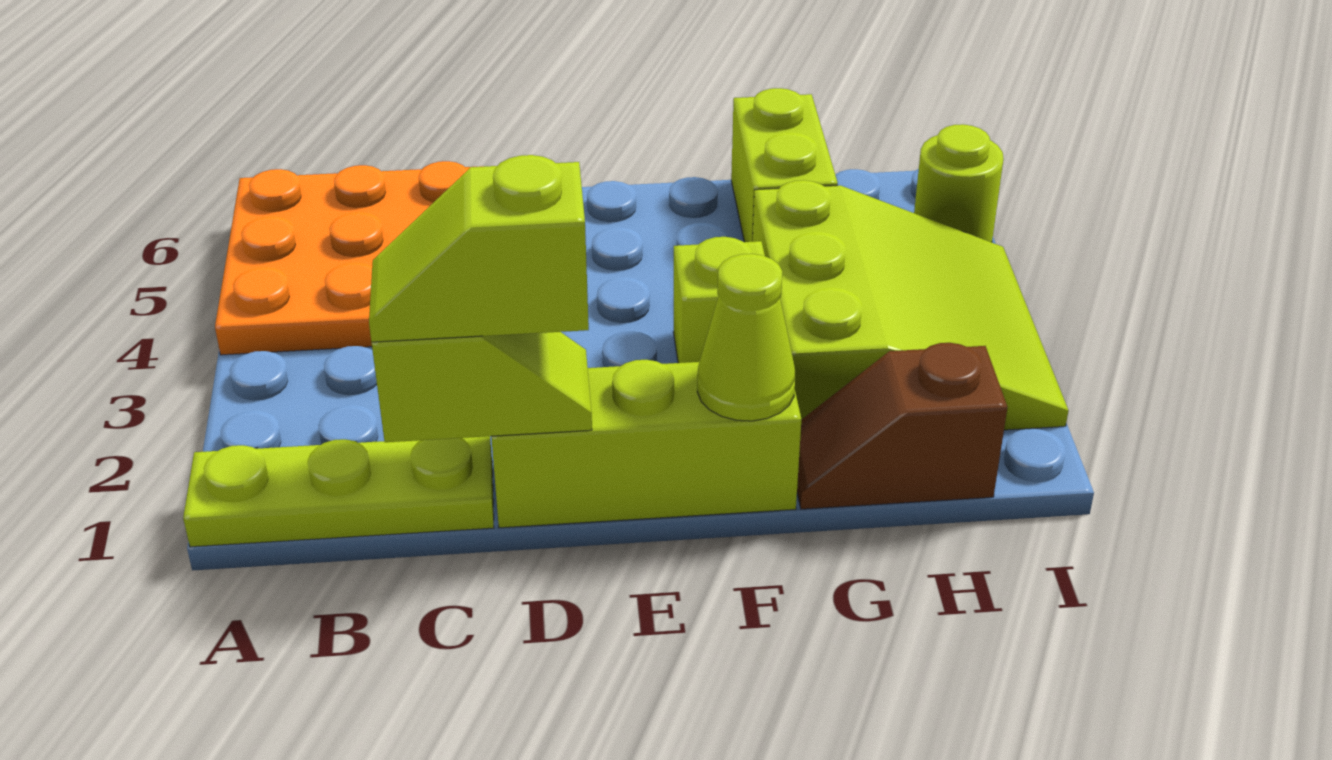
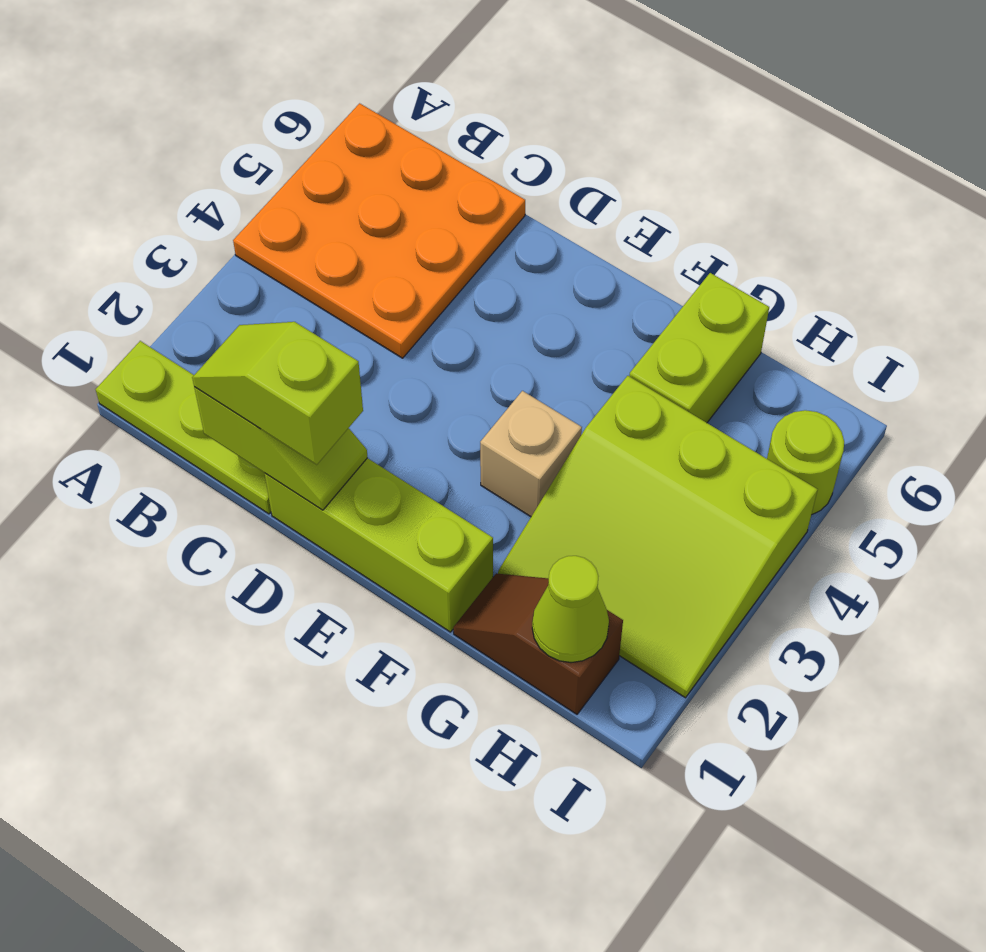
lime 1x1 cone [697,254,795,421] -> lime 1x1 cone moved to [532,556,609,663]
lime 1x1 brick [673,237,765,363] -> tan 1x1 brick [480,391,582,517]
lime 3x3 slope [753,180,1069,430] -> lime 3x3 slope turned to [498,376,818,698]

